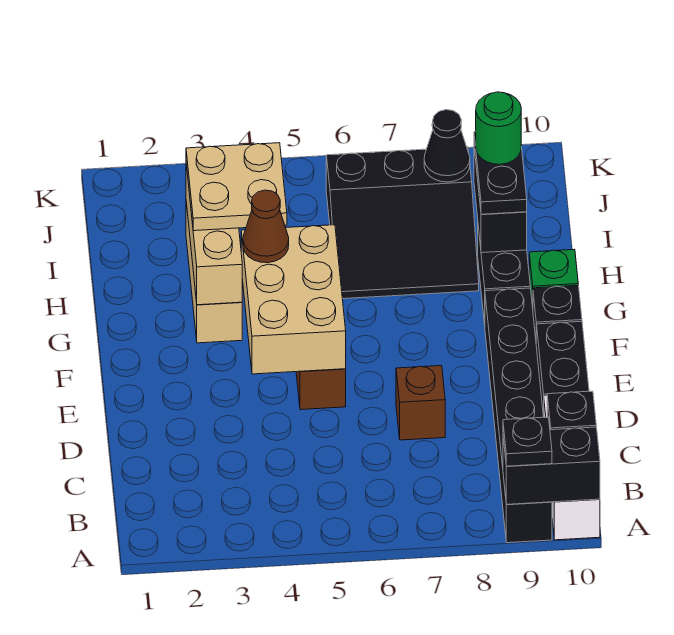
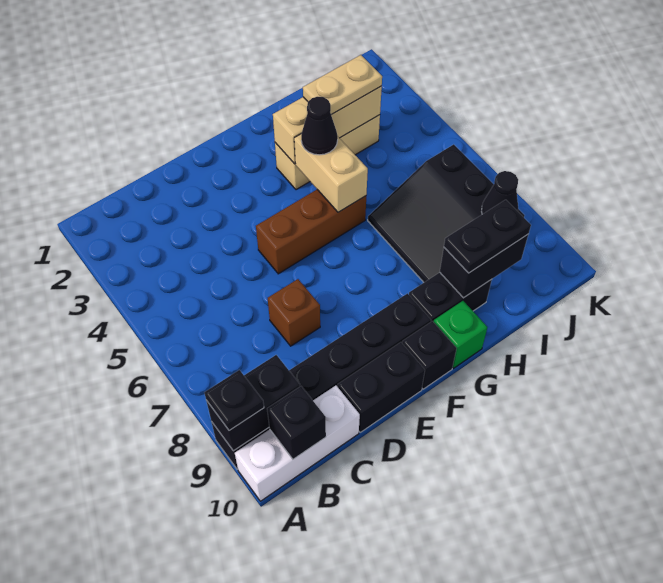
black 1x2 brick [503,427,600,504] -> black 1x2 brick turned to [206,355,300,451]
tan 2x3 brick [241,225,346,374] -> tan 1x2 brick [294,134,368,212]
brown 1x1 cone [243,190,289,263] -> black 1x1 cone [301,97,338,155]
tan 2x2 plate [186,143,287,231] -> tan 1x2 plate [303,55,382,115]
green 1x1 round brick [476,92,521,164] -> none

